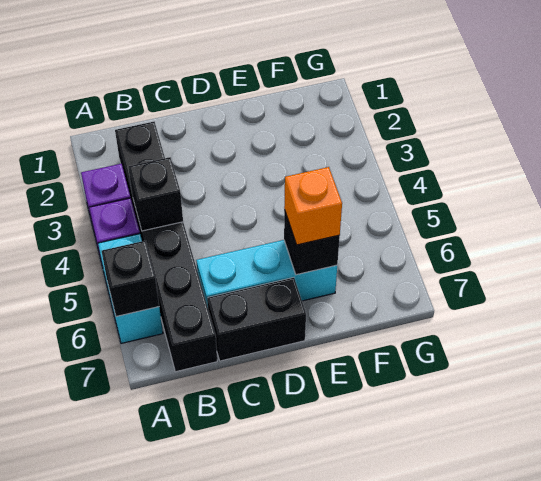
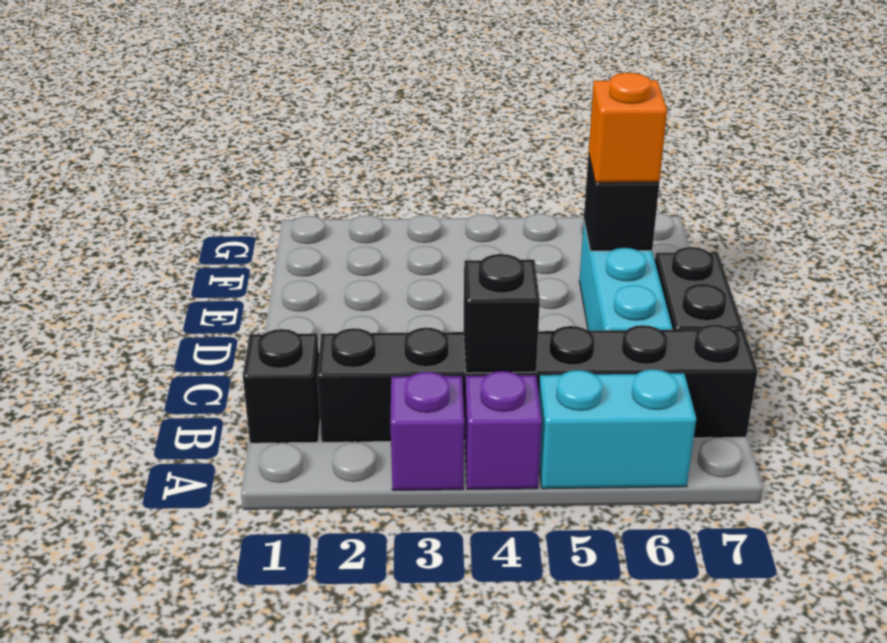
black 1x1 brick [102,241,159,317] -> black 1x1 brick moved to [243,329,320,443]

